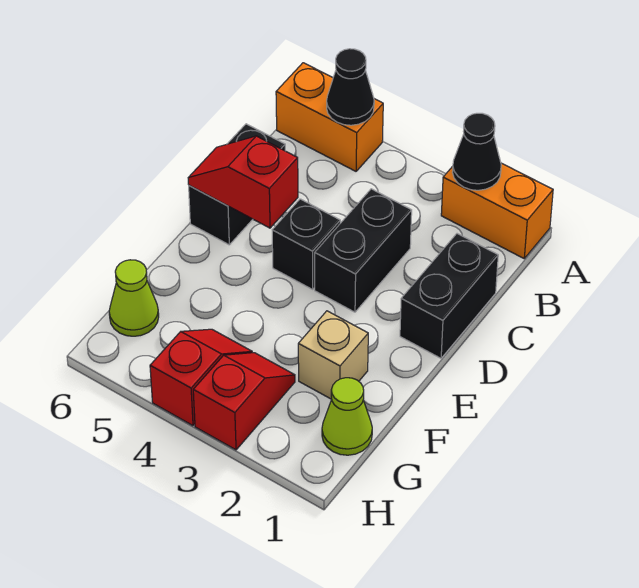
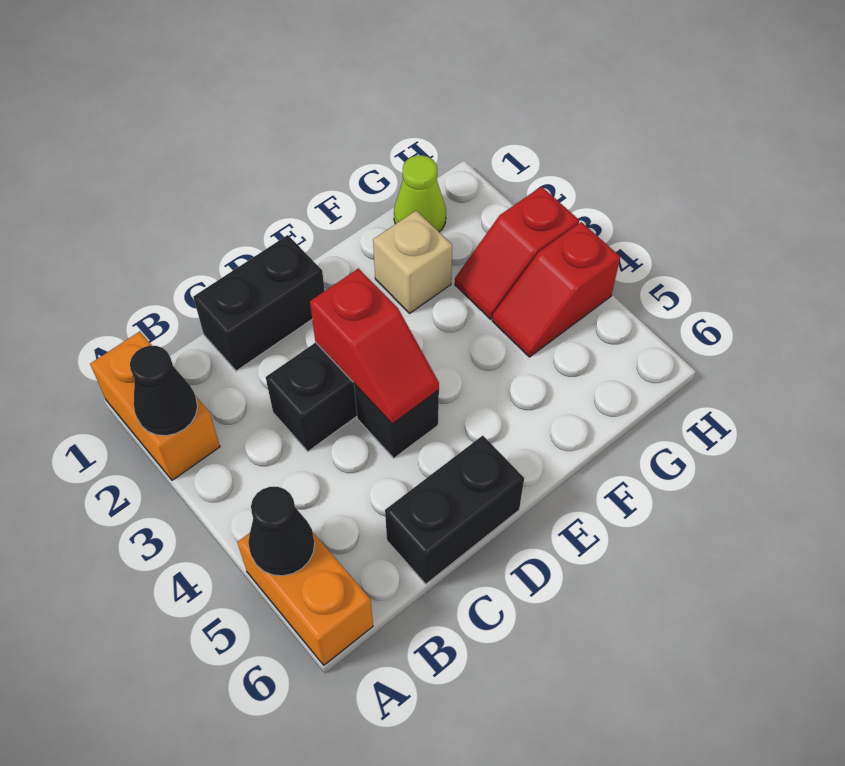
red 1x2 slope [188,136,298,228] -> red 1x2 slope moved to [310,268,439,424]
lime 1x1 cone [109,260,159,336] -> none

